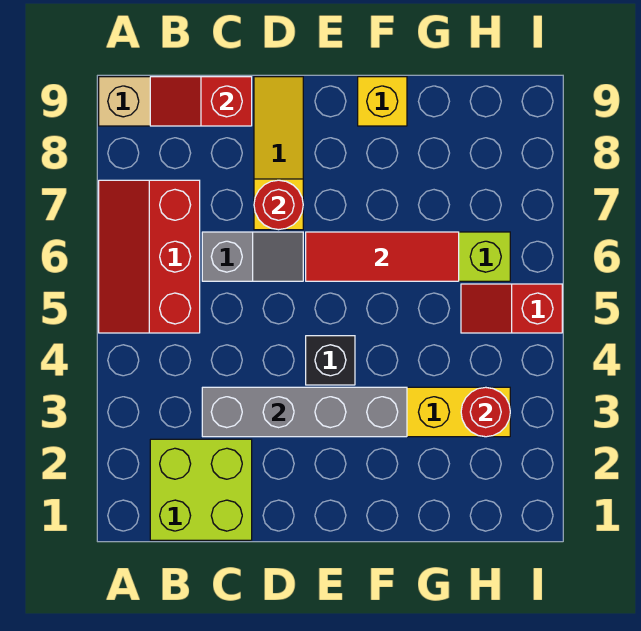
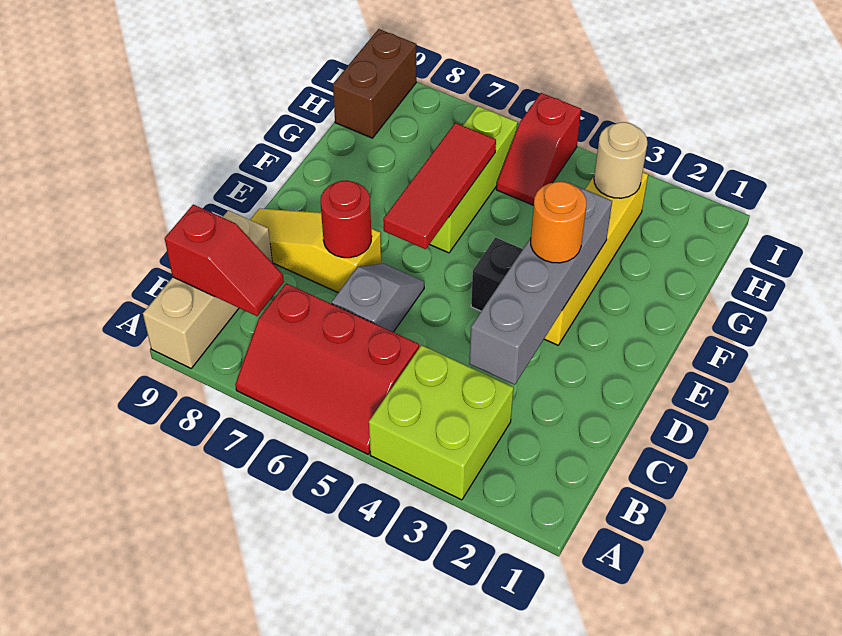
lime 2x2 brick [150,439,252,540] -> lime 2x2 brick moved to [369,345,514,500]
red 1x2 slope [150,77,252,126] -> red 1x2 slope turned to [165,205,284,316]
none -> orange 1x1 round brick [531,182,586,263]
yellow 1x1 brick [358,77,407,126] -> none
red 1x1 round brick [461,387,510,437] -> tan 1x1 round brick [594,122,647,198]
none -> brown 1x2 brick [333,29,416,138]

